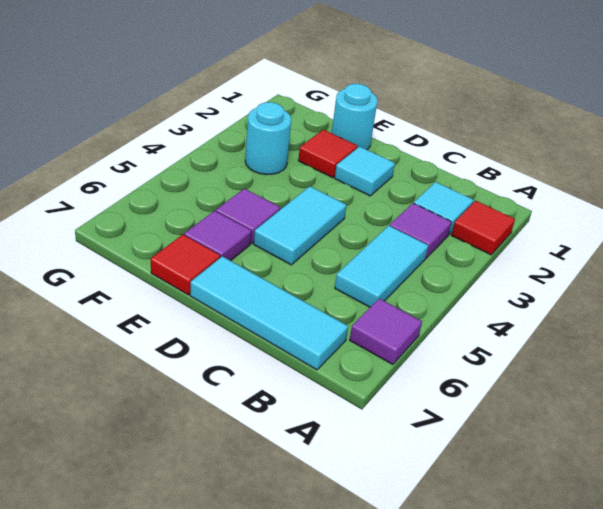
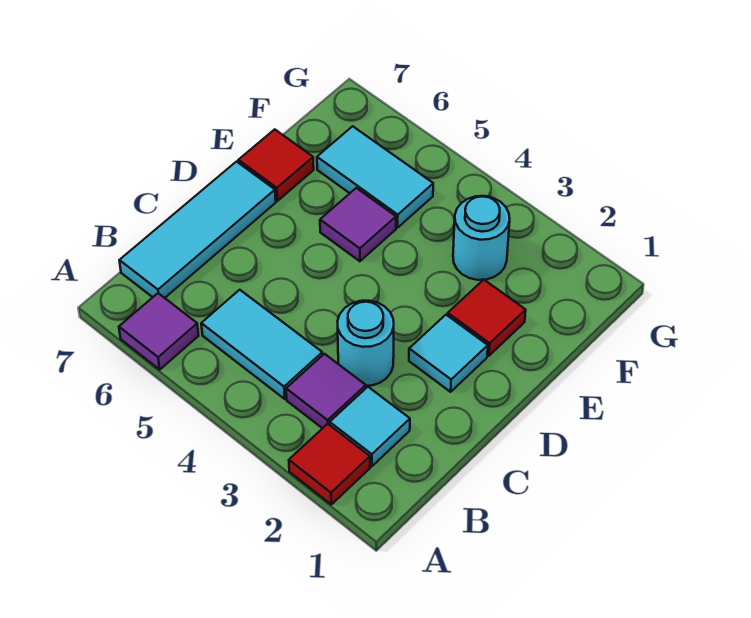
cyan 1x2 tile [254,186,346,265] -> cyan 1x2 tile moved to [317,126,433,228]
cyan 1x1 round brick [332,84,378,150] -> cyan 1x1 round brick moved to [337,301,394,386]
purple 1x1 tile [184,211,251,261] -> none

